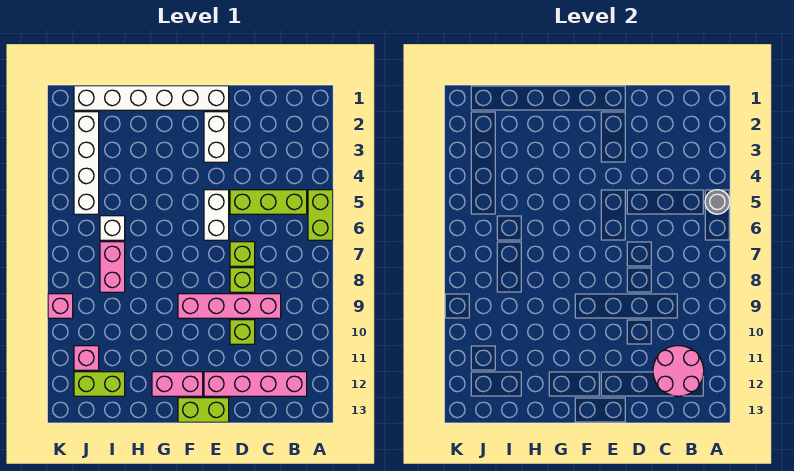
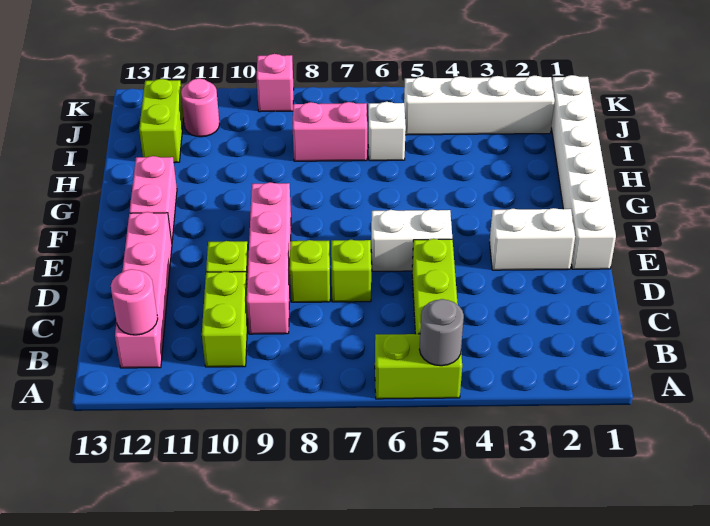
pink 2x2 round brick [653,346,704,396] -> pink 1x1 round brick [111,269,158,335]
lime 1x2 brick [178,398,229,422] -> lime 1x2 brick moved to [202,271,248,367]
pink 1x1 brick [74,346,99,370] -> pink 1x1 round brick [181,79,220,137]

